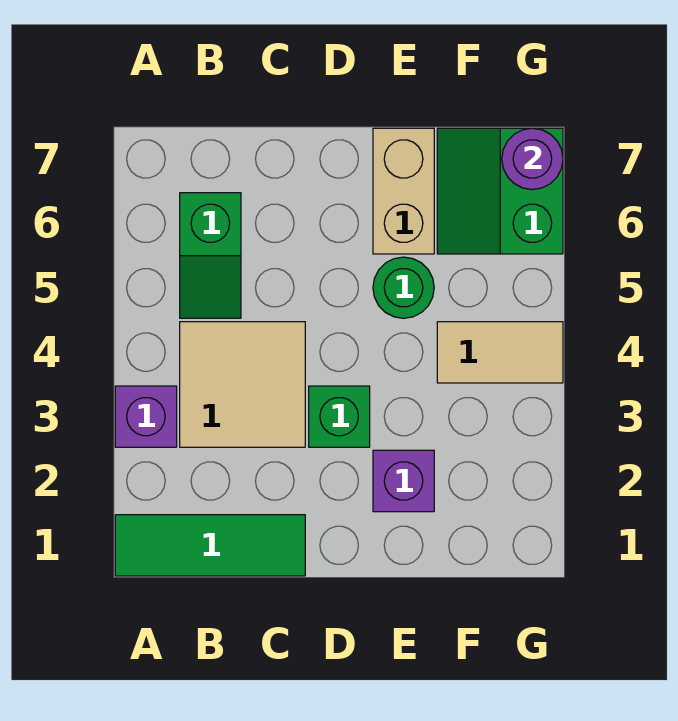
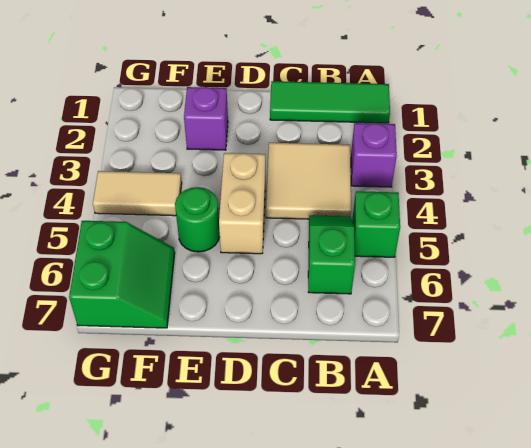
green 1x1 brick [309,386,370,447] -> green 1x1 brick moved to [352,191,400,257]
tan 1x2 brick [373,128,434,254] -> tan 1x2 brick moved to [219,153,265,254]
purple 1x1 round brick [502,128,563,190] -> none

